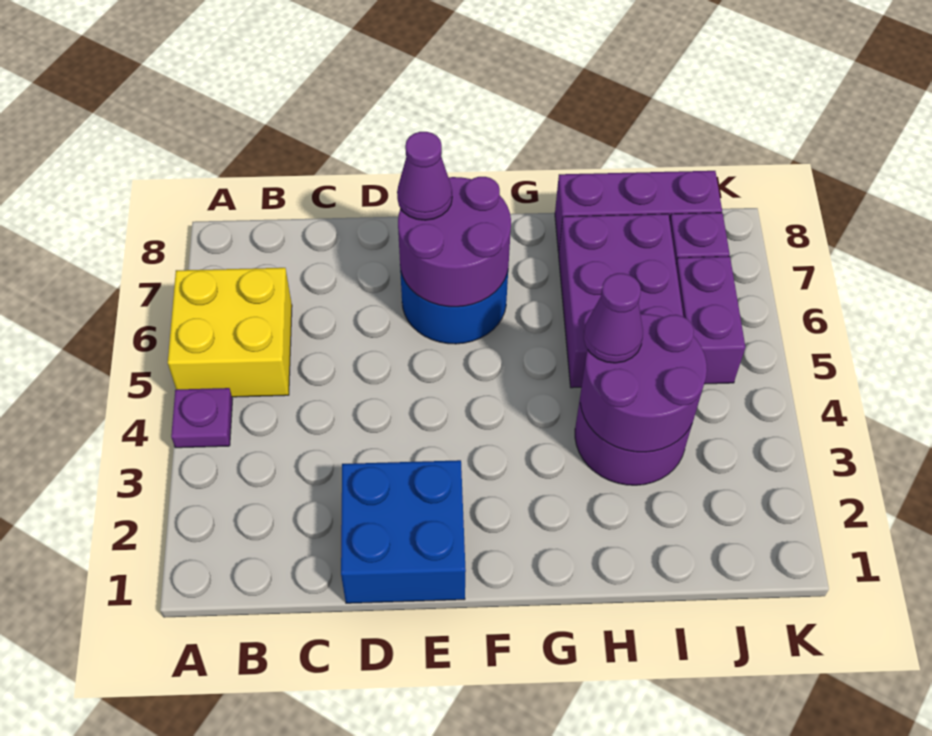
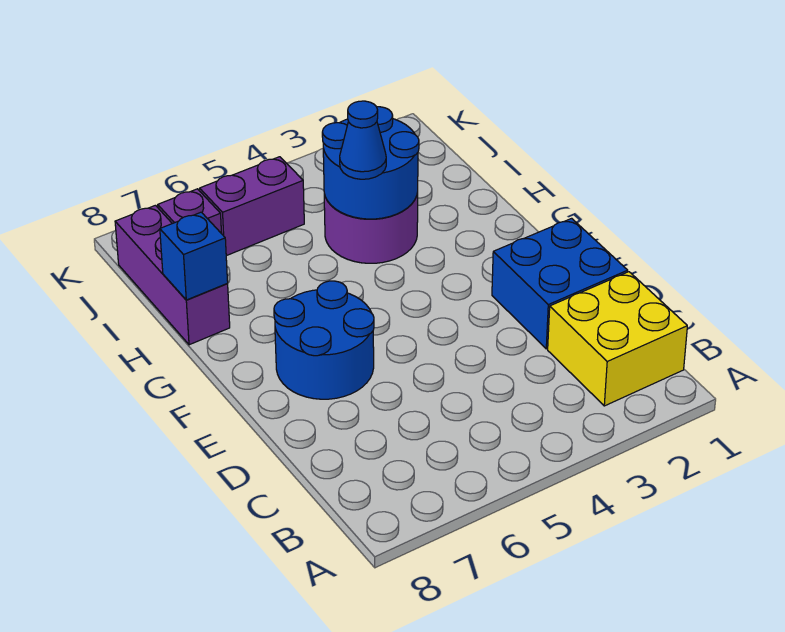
purple 1x1 plate [171,388,233,448] -> none
yellow 2x2 brick [168,268,292,397] -> yellow 2x2 brick moved to [548,272,687,406]
purple 2x2 round brick [398,177,511,307] -> none
purple 1x1 cone [397,132,452,220] -> none
purple 2x2 round brick [580,314,707,452] -> blue 2x2 round brick [322,107,419,219]
purple 1x1 cone [584,273,643,363] -> blue 1x1 cone [340,101,386,179]
purple 2x3 brick [559,214,683,388] -> none
none -> blue 1x1 brick [160,212,228,300]

